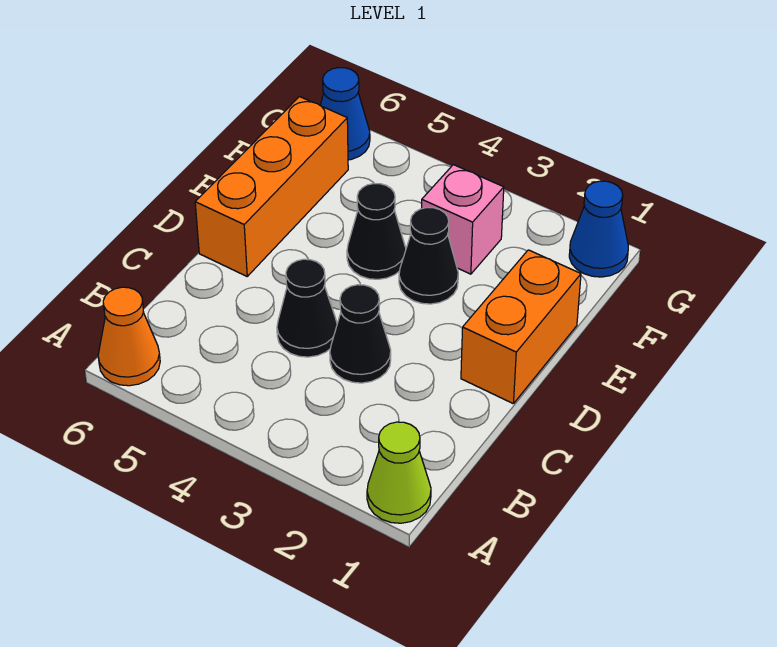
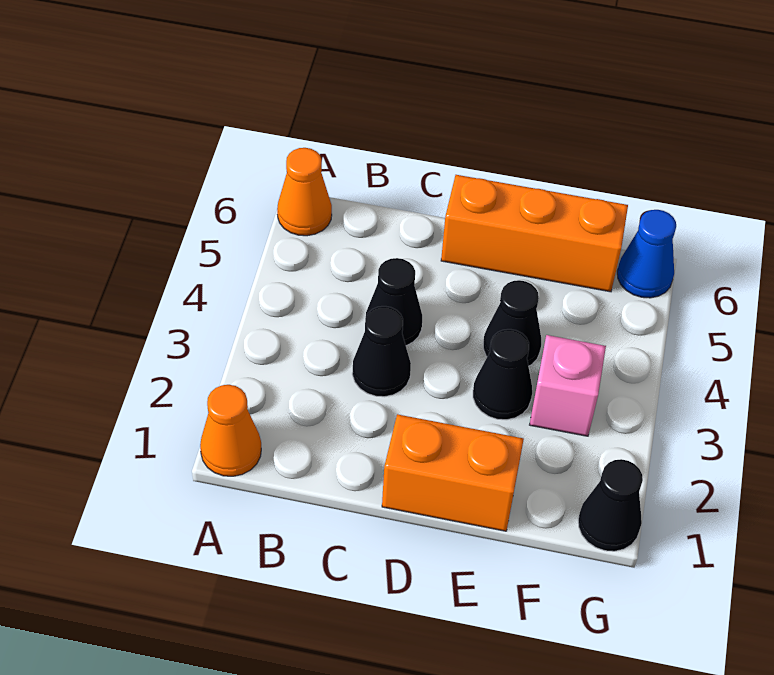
lime 1x1 cone [367,422,431,523] -> orange 1x1 cone [200,385,261,476]
blue 1x1 cone [569,181,628,277] -> black 1x1 cone [578,459,643,551]

